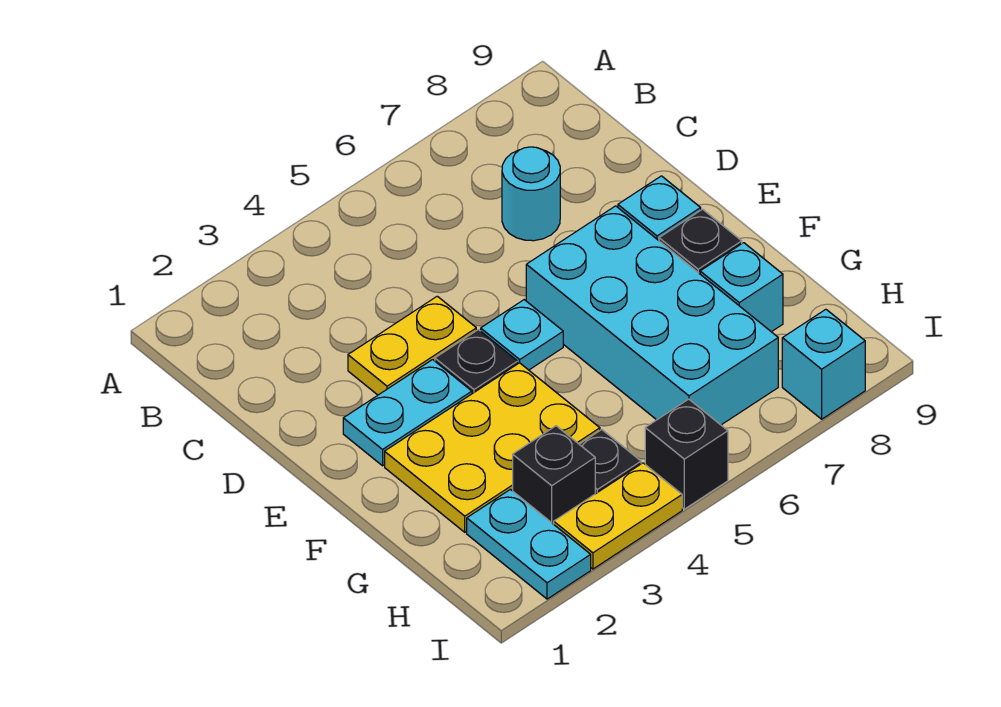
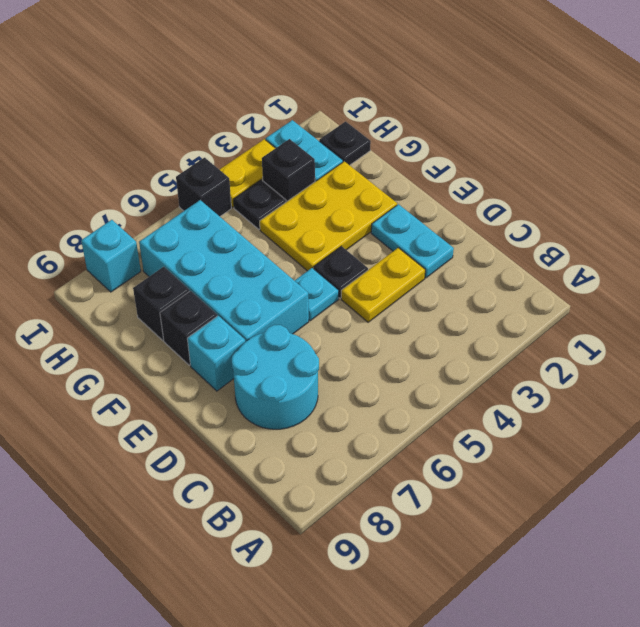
cyan 1x1 round brick [502,147,560,241] -> cyan 2x2 round brick [232,325,319,429]
cyan 1x2 plate [343,360,472,466] -> cyan 1x2 plate turned to [371,204,454,278]
cyan 1x1 brick [700,243,783,332] -> black 1x1 brick [133,267,190,340]
none -> black 1x1 plate [319,121,371,165]

